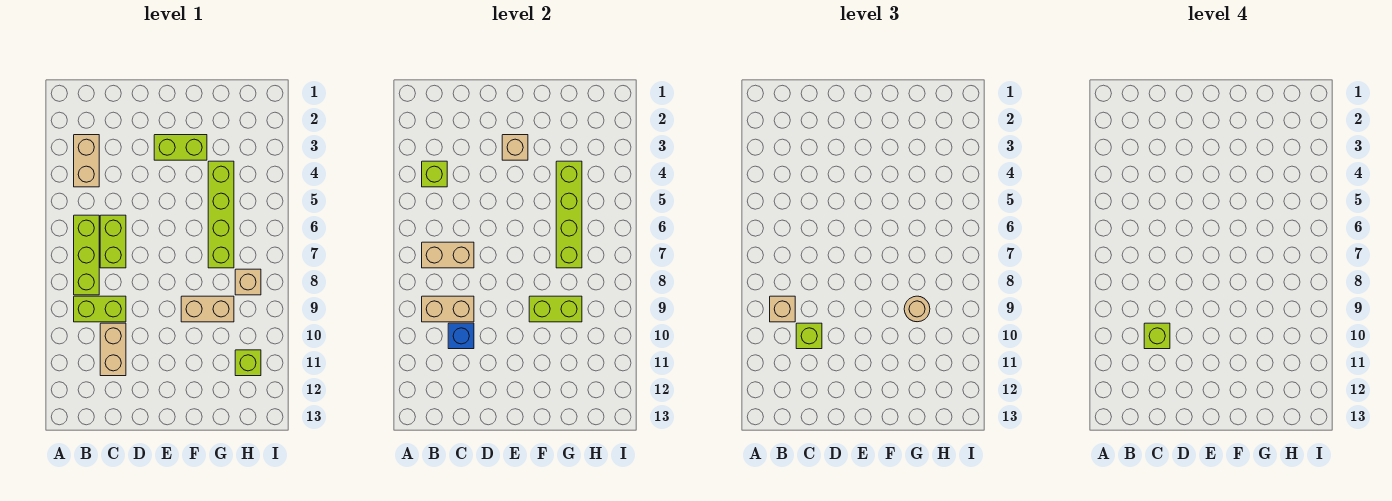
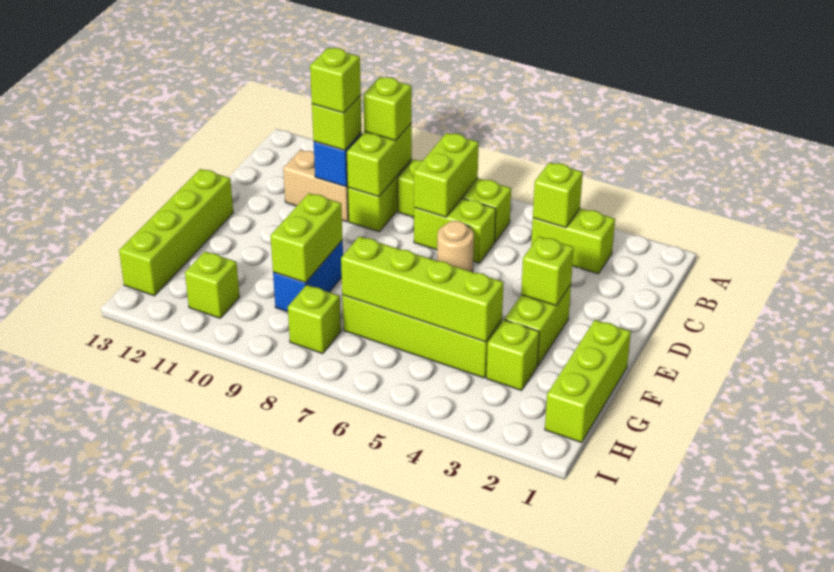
tan 1x2 brick [74,135,99,187] -> lime 1x2 brick [531,208,615,274]
tan 1x2 brick [422,242,474,268] -> lime 1x2 brick [414,133,479,217]
tan 1x2 brick [422,296,474,322] -> lime 1x2 brick [347,123,412,197]
tan 1x1 brick [770,296,795,322] -> lime 1x1 brick [363,77,412,141]
tan 1x1 brick [502,135,528,160] -> lime 1x1 brick [521,236,574,306]
none -> lime 1x4 brick [119,169,233,296]
none -> lime 1x3 brick [545,320,631,443]
tan 1x2 brick [181,296,234,322] -> blue 1x2 brick [273,240,343,312]
none -> lime 1x1 brick [486,320,539,390]
tan 1x1 round brick [904,296,930,322] -> tan 1x1 round brick moved to [437,221,474,272]
tan 1x1 brick [235,269,261,295] -> lime 1x1 brick [288,285,341,354]

